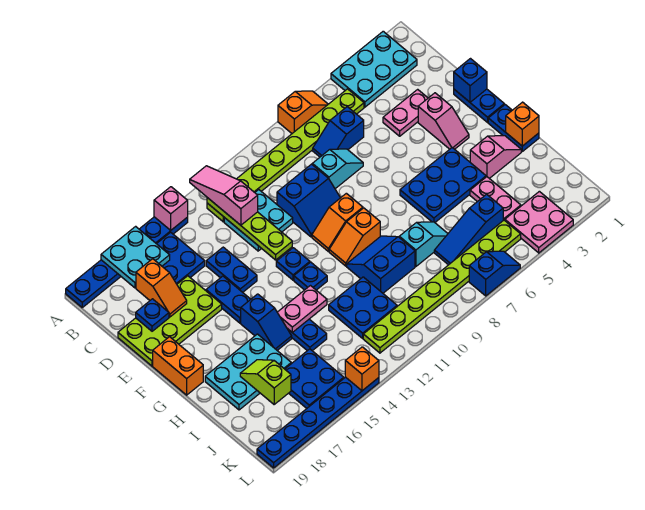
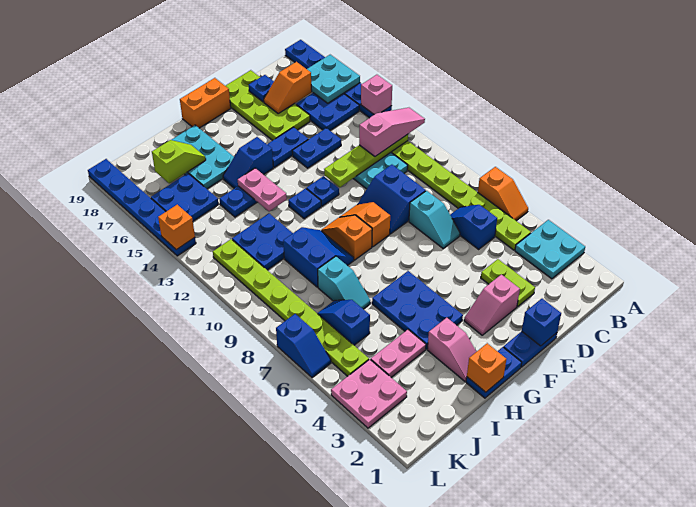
cyan 2x3 plate [331,31,417,107] -> cyan 2x2 plate [515,220,585,279]
pink 1x2 plate [383,89,428,136] -> lime 1x2 plate [481,259,535,307]
blue 1x3 slope [434,194,503,265] -> blue 1x2 slope [317,300,370,345]

